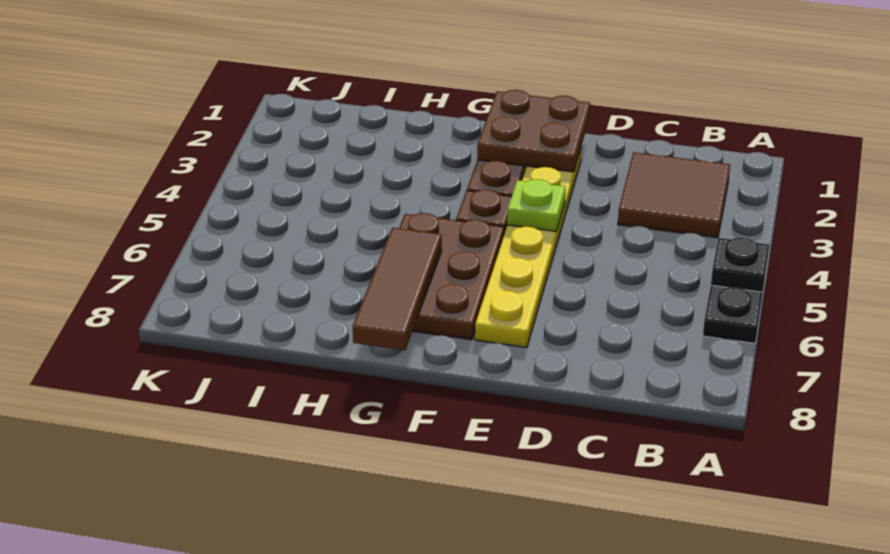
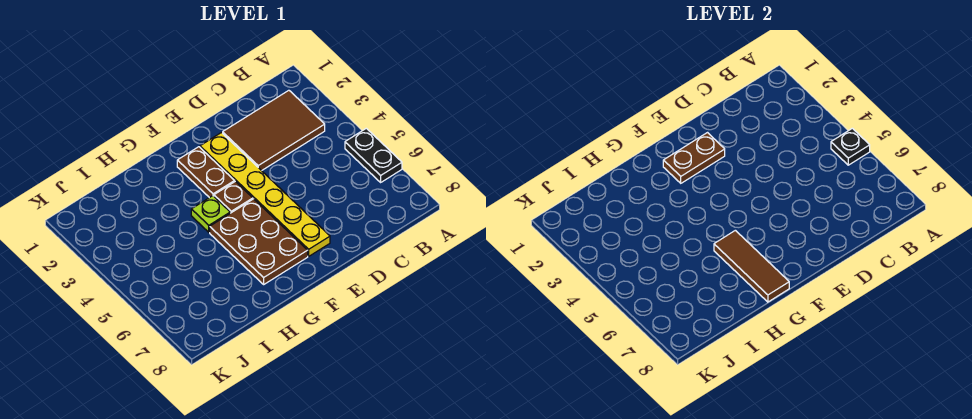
brown 2x2 tile [618,152,730,238] -> brown 2x3 tile [223,90,325,171]
brown 2x2 plate [477,90,590,172] -> brown 1x2 plate [663,133,725,183]
lime 1x1 plate [507,179,566,231] -> lime 1x1 plate moved to [191,196,230,232]

